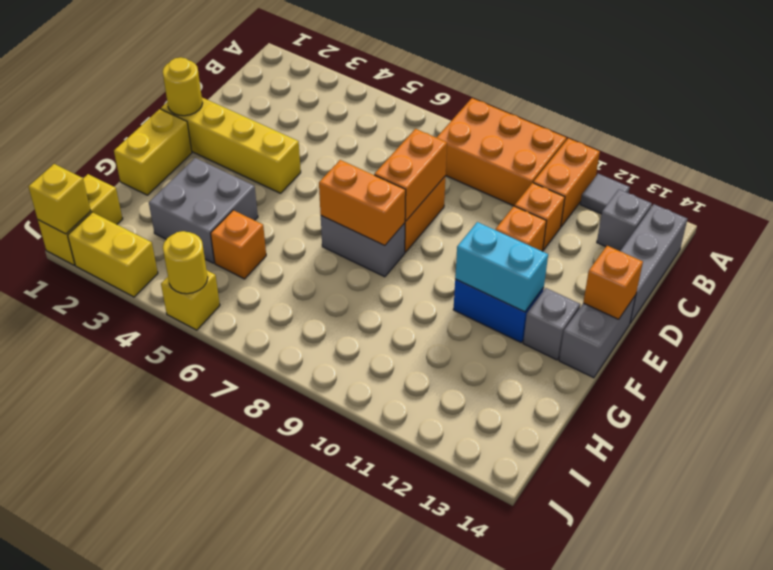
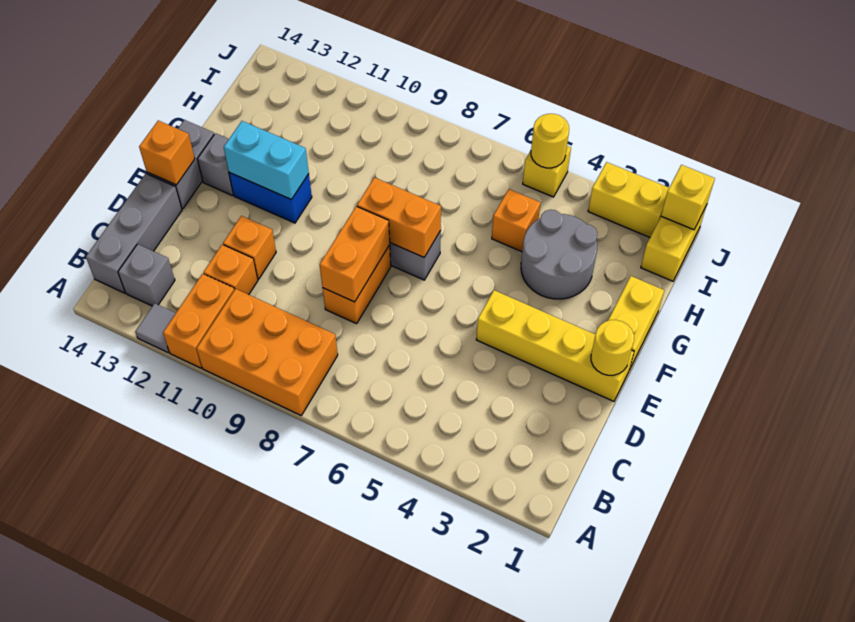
grey 2x2 brick [149,158,258,263] -> grey 2x2 round brick [521,210,597,299]

